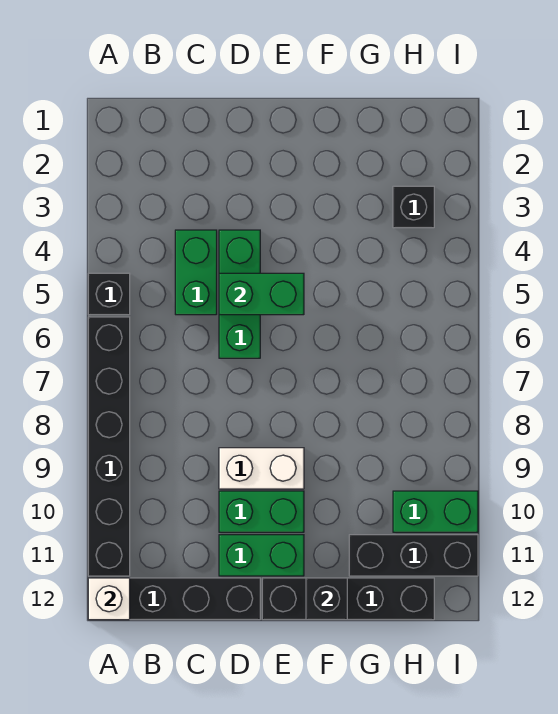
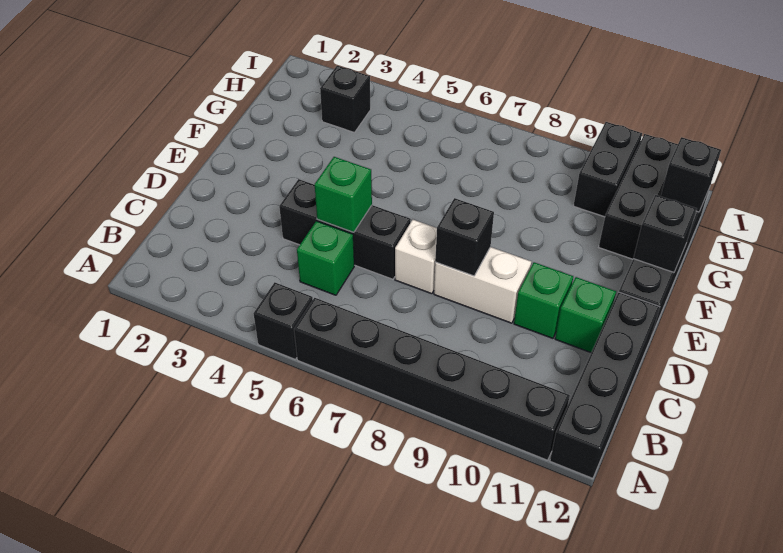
white 1x1 brick [88,578,130,620] -> white 1x1 brick moved to [395,220,437,294]
green 1x2 brick [175,230,217,315] -> green 1x1 brick [297,221,354,295]
green 1x3 brick [219,230,260,358] -> black 1x3 brick [279,179,411,279]
green 1x2 brick [219,273,304,315] -> green 1x1 brick [315,157,372,232]
none -> black 1x1 brick [435,198,494,276]
white 1x2 brick [219,448,304,489] -> white 1x2 brick turned to [434,247,531,323]
green 1x2 brick [219,491,304,532] -> green 1x1 brick [514,262,573,338]
green 1x2 brick [219,535,304,576] -> green 1x1 brick [555,277,616,353]
green 1x2 brick [393,491,478,532] -> black 1x2 brick [574,122,642,217]
none -> black 1x1 brick [661,137,721,212]

